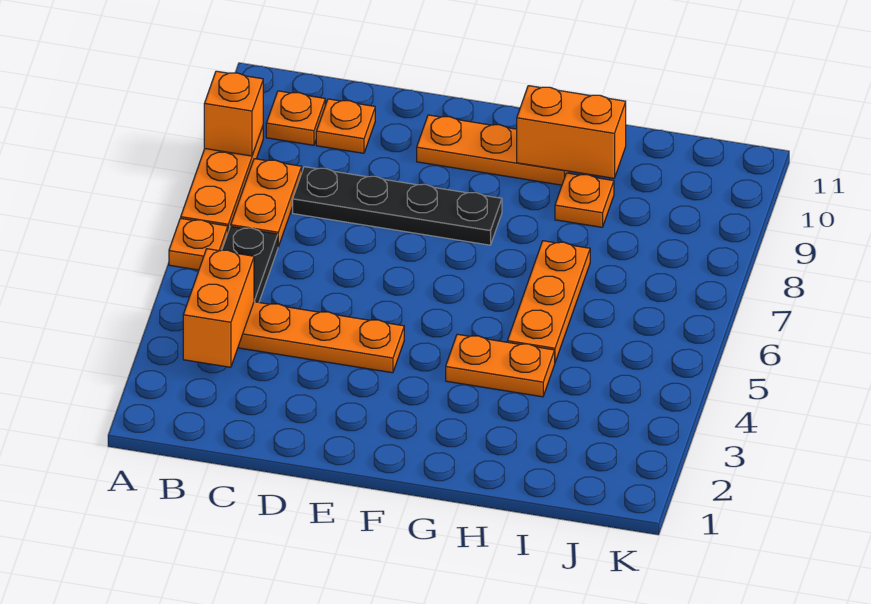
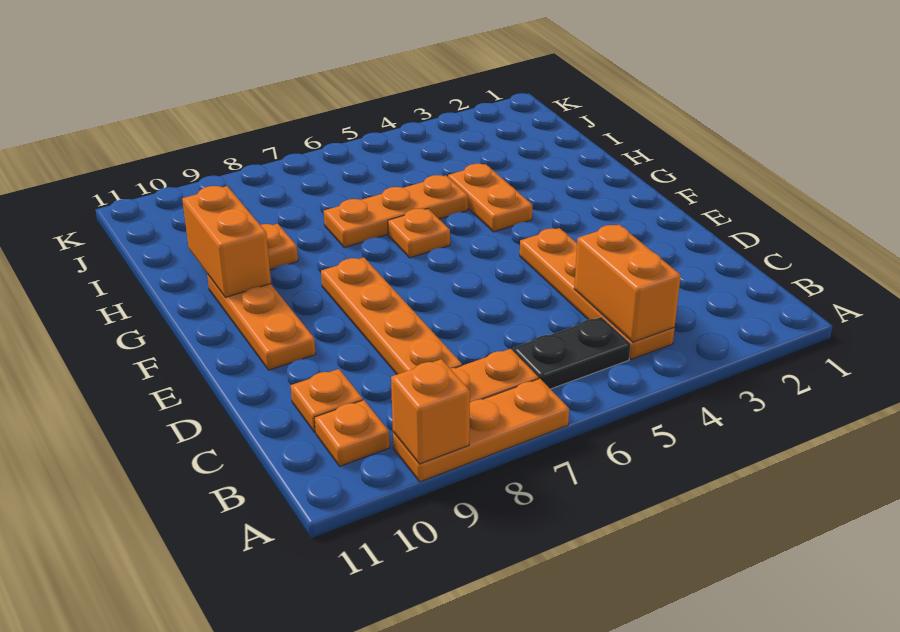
orange 1x1 plate [169,218,228,270] -> orange 1x1 plate moved to [388,209,450,258]
orange 1x2 brick [183,249,254,367] -> orange 1x2 brick turned to [574,225,681,342]
black 1x4 plate [293,167,502,245] -> orange 1x4 plate [321,258,462,374]

